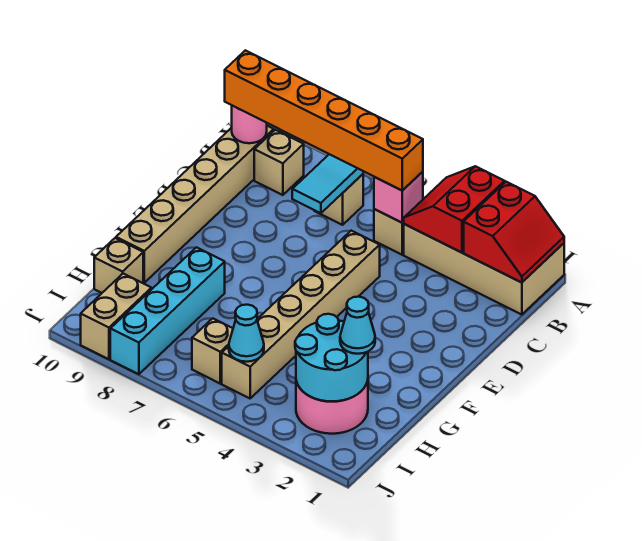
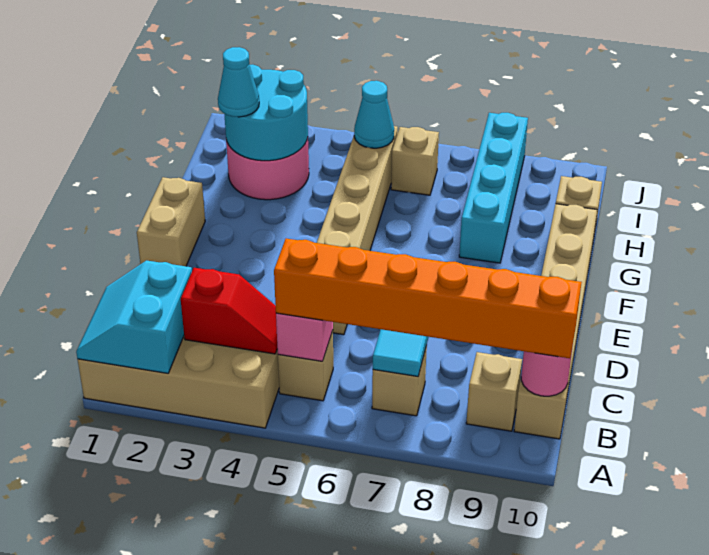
red 2x2 slope [464,182,564,283] -> cyan 2x2 slope [76,260,192,373]
red 2x2 slope [404,166,505,253] -> red 1x2 slope [181,268,277,354]
tan 1x2 brick [81,274,151,359] -> tan 1x2 brick moved to [137,177,205,266]

